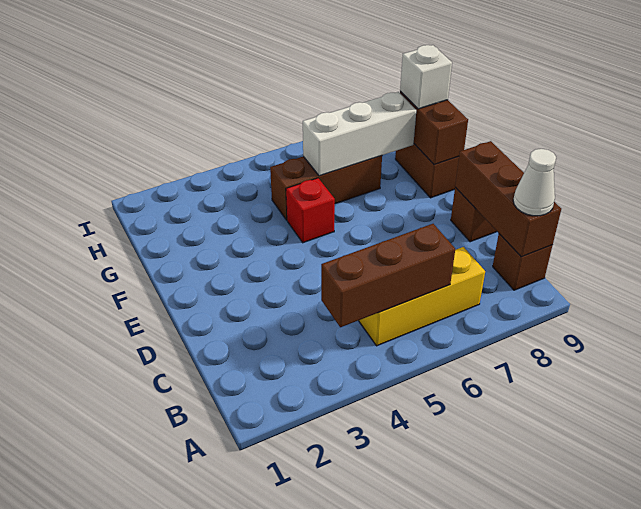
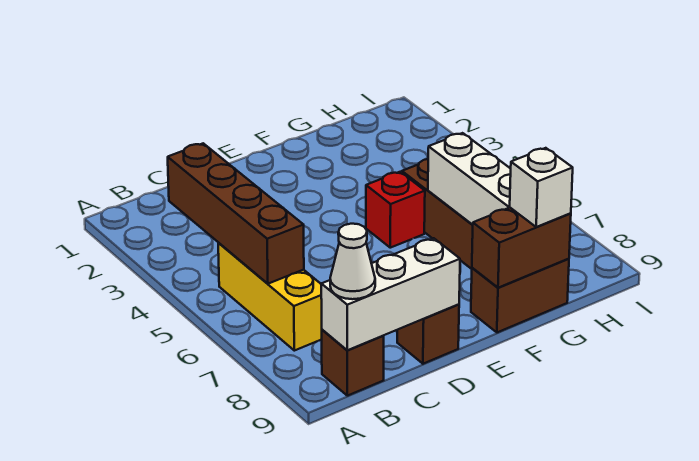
brown 1x3 brick [321,224,455,327] -> brown 1x4 brick [168,143,304,284]
brown 1x3 brick [455,141,561,257] -> white 1x3 brick [321,238,460,350]

